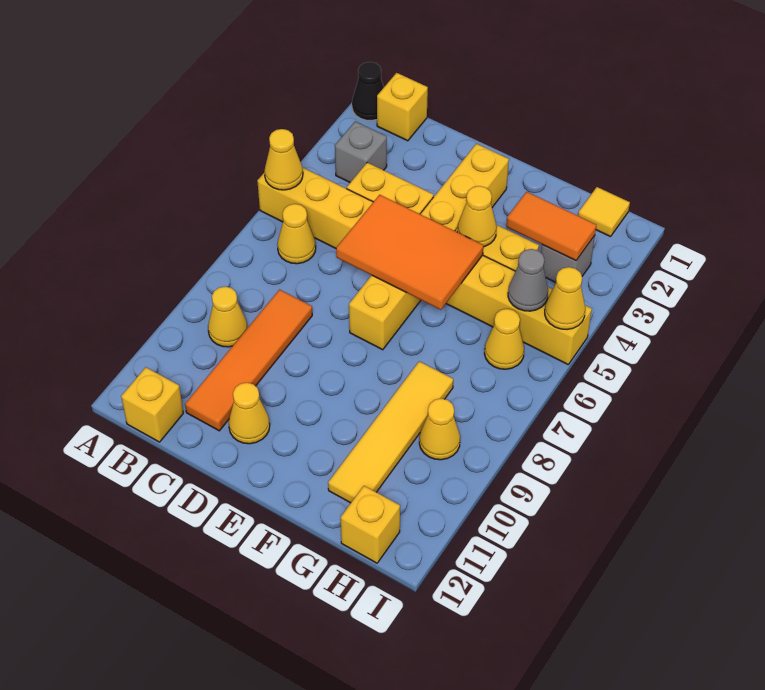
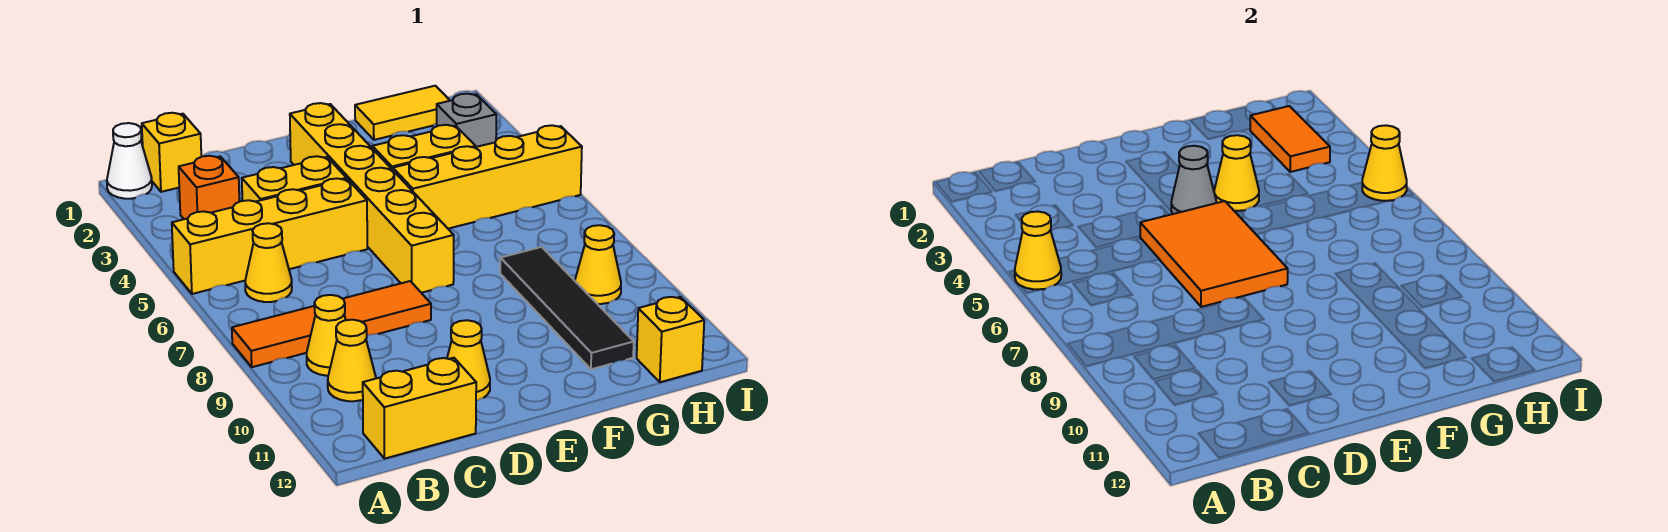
black 1x1 cone [352,62,384,120] -> white 1x1 cone [107,123,152,199]
grey 1x1 brick [335,121,387,182] -> orange 1x1 brick [179,156,239,219]
yellow 1x1 brick [121,367,183,442] -> yellow 1x2 brick [363,358,476,459]
orange 1x4 tile [185,290,312,431] -> orange 1x4 tile turned to [232,281,431,367]
orange 2x3 tile [336,195,483,310] -> orange 2x3 tile turned to [1140,201,1288,307]
orange 1x2 tile [506,192,596,261] -> orange 1x2 tile turned to [1250,106,1330,172]
yellow 1x4 tile [328,361,453,503] -> black 1x4 tile [500,247,634,369]
yellow 1x1 tile [578,187,630,237] -> yellow 1x2 tile [355,86,450,140]
grey 1x1 cone [508,249,548,311] -> grey 1x1 cone moved to [1171,146,1216,214]
yellow 1x1 cone [485,309,524,369] -> yellow 1x1 cone moved to [328,320,376,401]

